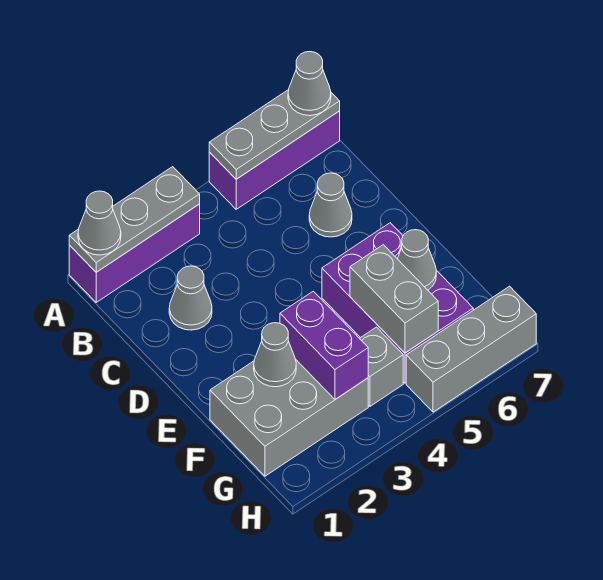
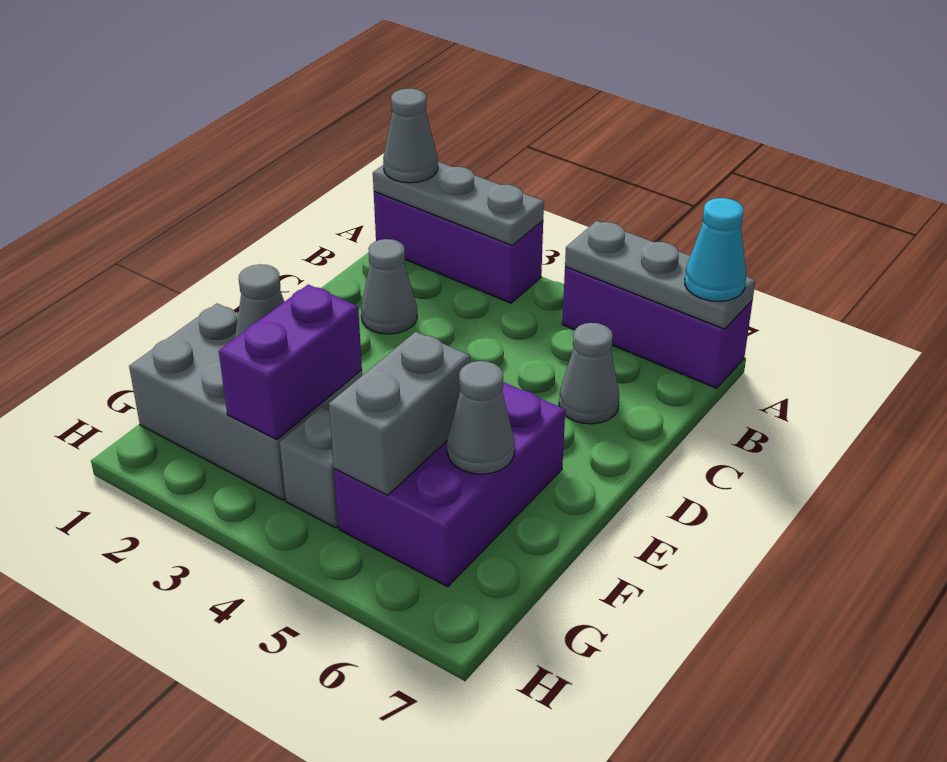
grey 1x1 cone [288,52,331,116] -> cyan 1x1 cone [685,198,746,301]
grey 1x3 brick [406,286,536,412] -> none

